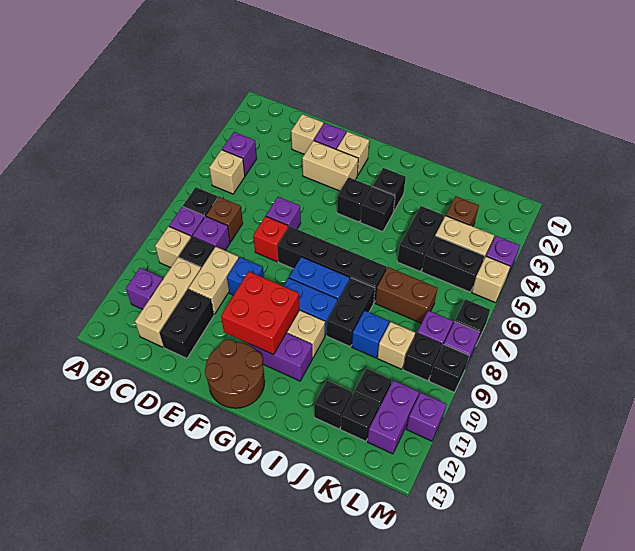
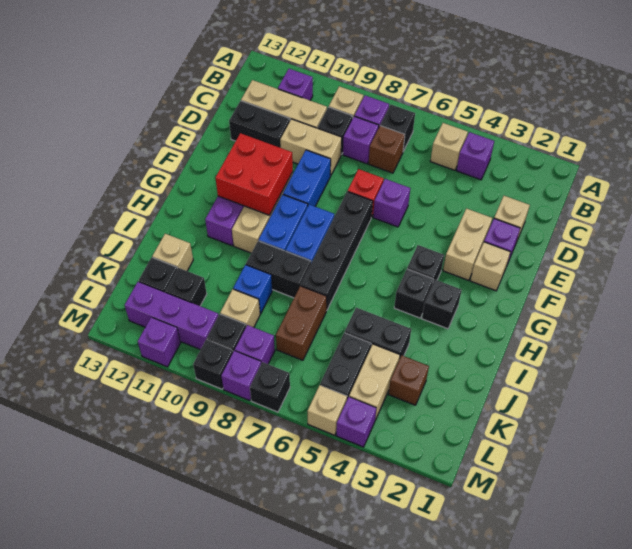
blue 1x1 brick [227,257,264,295] -> blue 1x2 brick [283,150,331,206]
brown 2x2 round brick [205,340,265,408] -> none
black 1x1 brick [314,381,352,429] -> tan 1x1 brick [152,234,193,271]
purple 1x2 brick [367,380,419,454] -> purple 1x3 brick [125,282,218,350]

